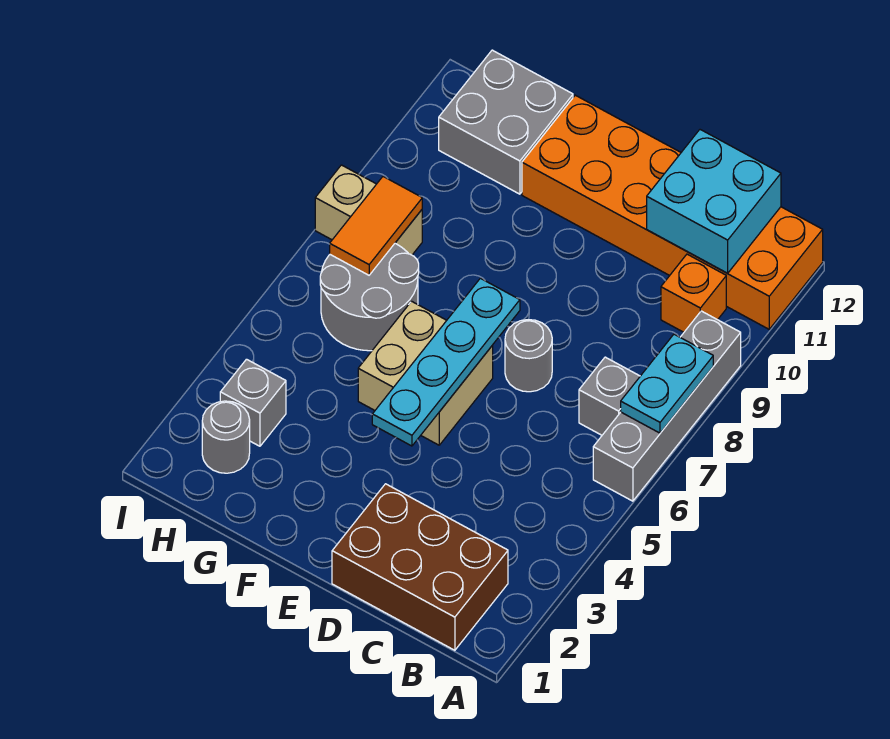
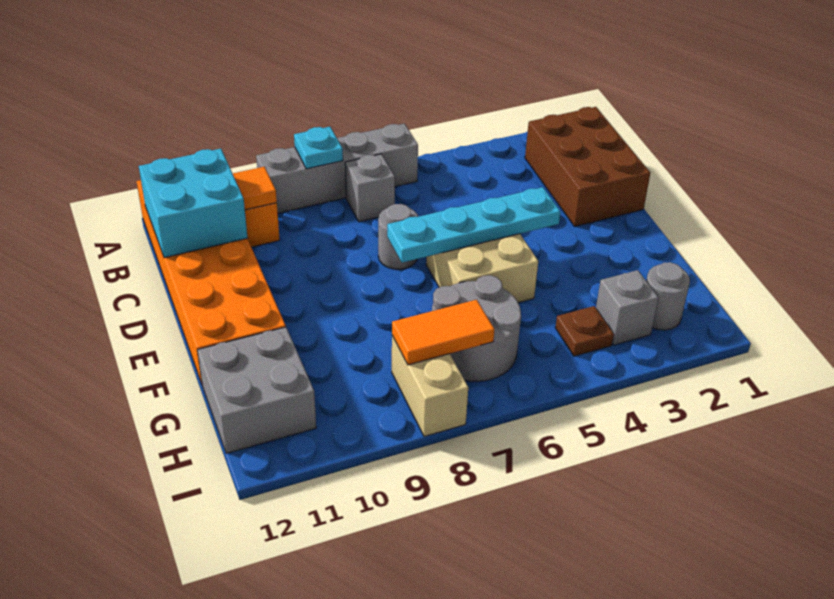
cyan 1x2 plate [621,334,713,433] -> cyan 1x1 plate [294,127,343,169]
none -> orange 1x1 tile [233,167,277,210]
none -> brown 1x1 plate [555,306,614,356]

